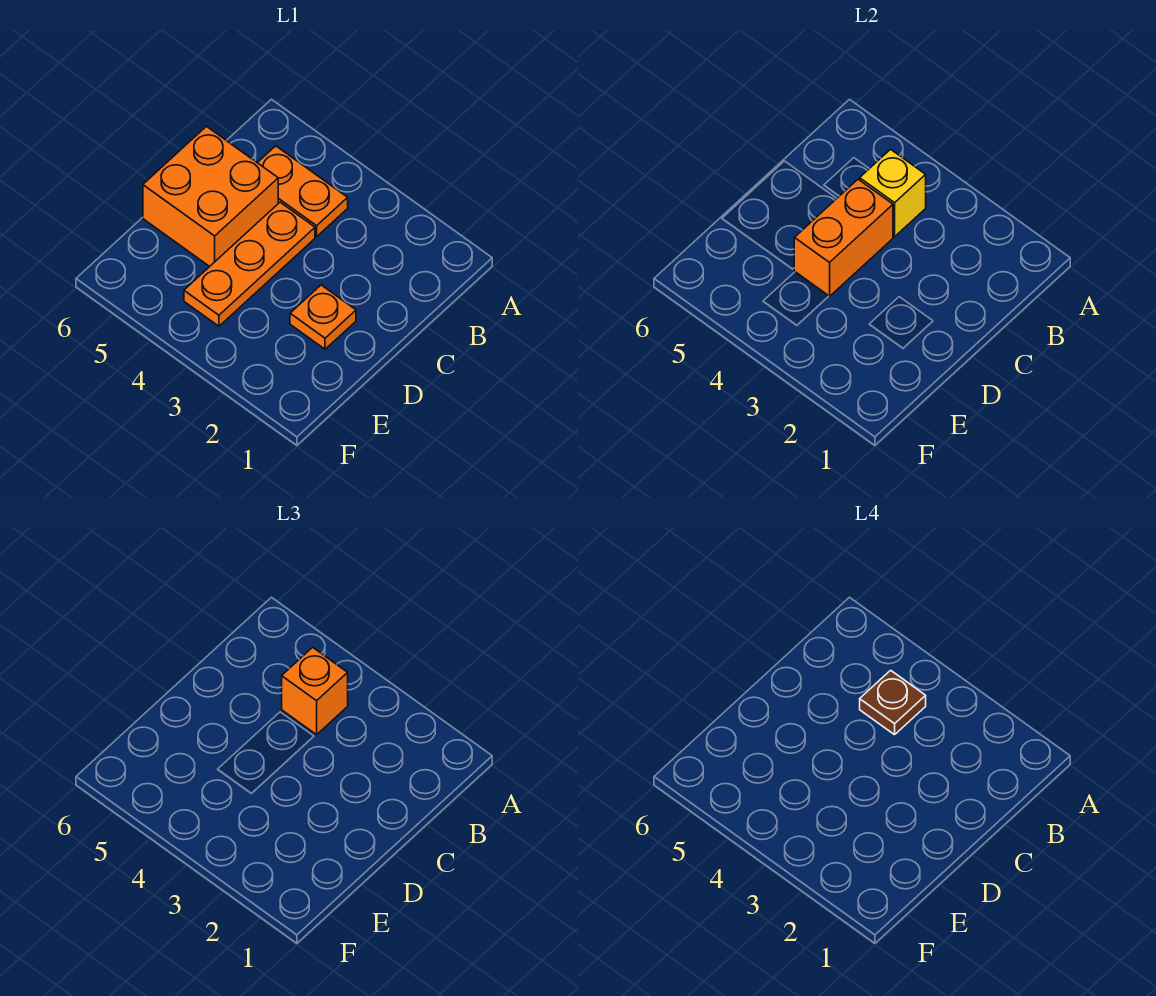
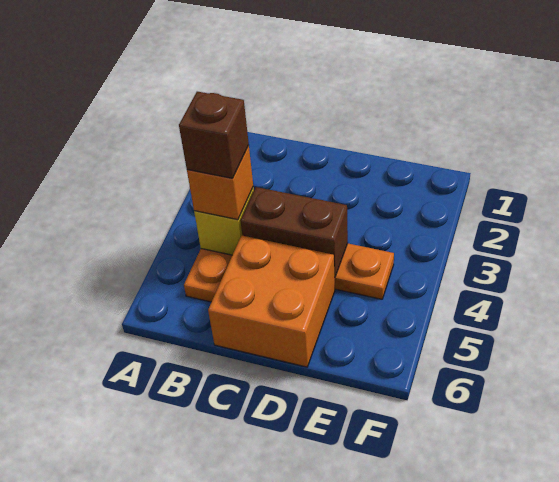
brown 1x1 plate [860,670,926,735] -> brown 1x1 brick [179,92,249,178]
orange 1x2 brick [794,179,893,296] -> brown 1x2 brick [241,187,348,277]
orange 1x1 plate [290,285,356,349] -> none

